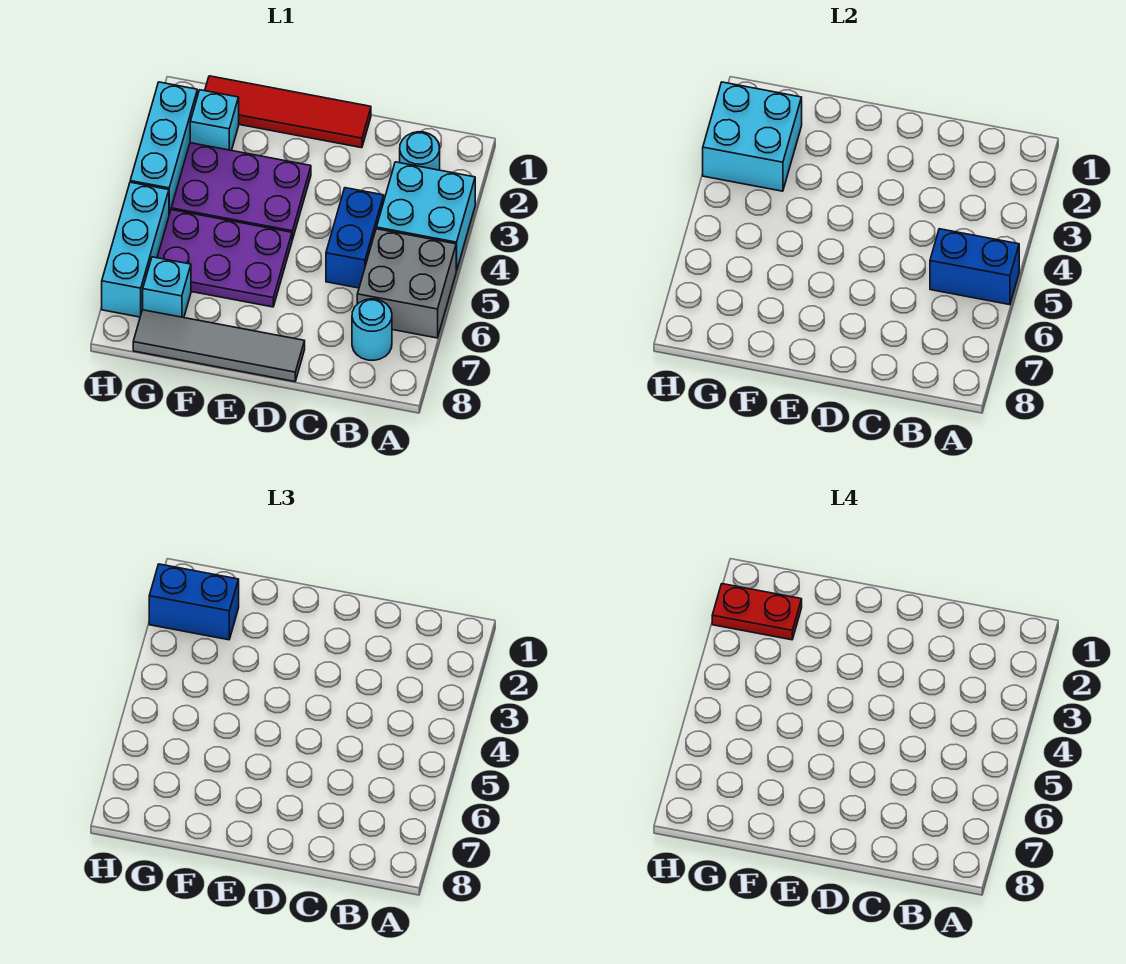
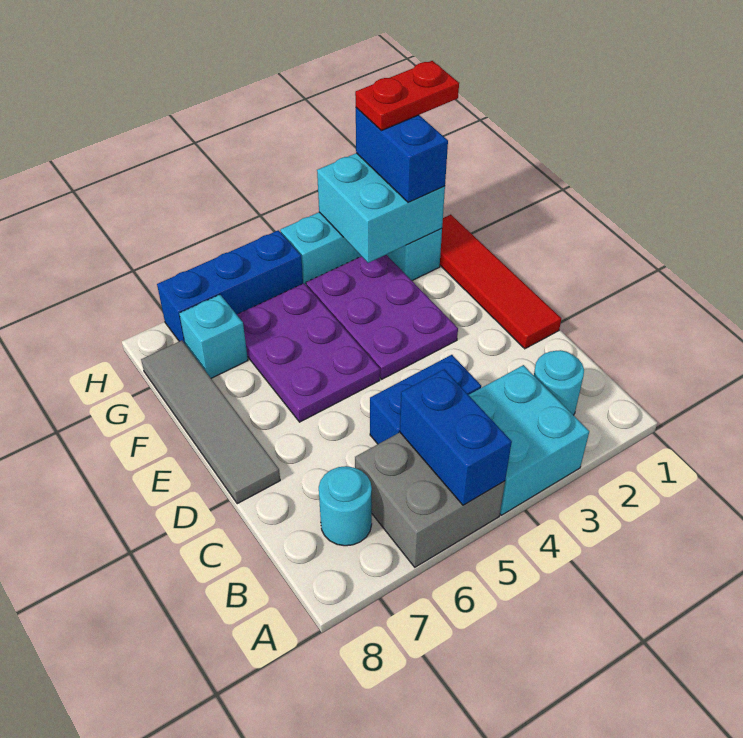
red 1x2 plate [712,584,802,640] -> red 1x2 plate turned to [355,61,459,131]
cyan 1x3 brick [102,182,169,317] -> blue 1x3 brick [157,230,303,343]

